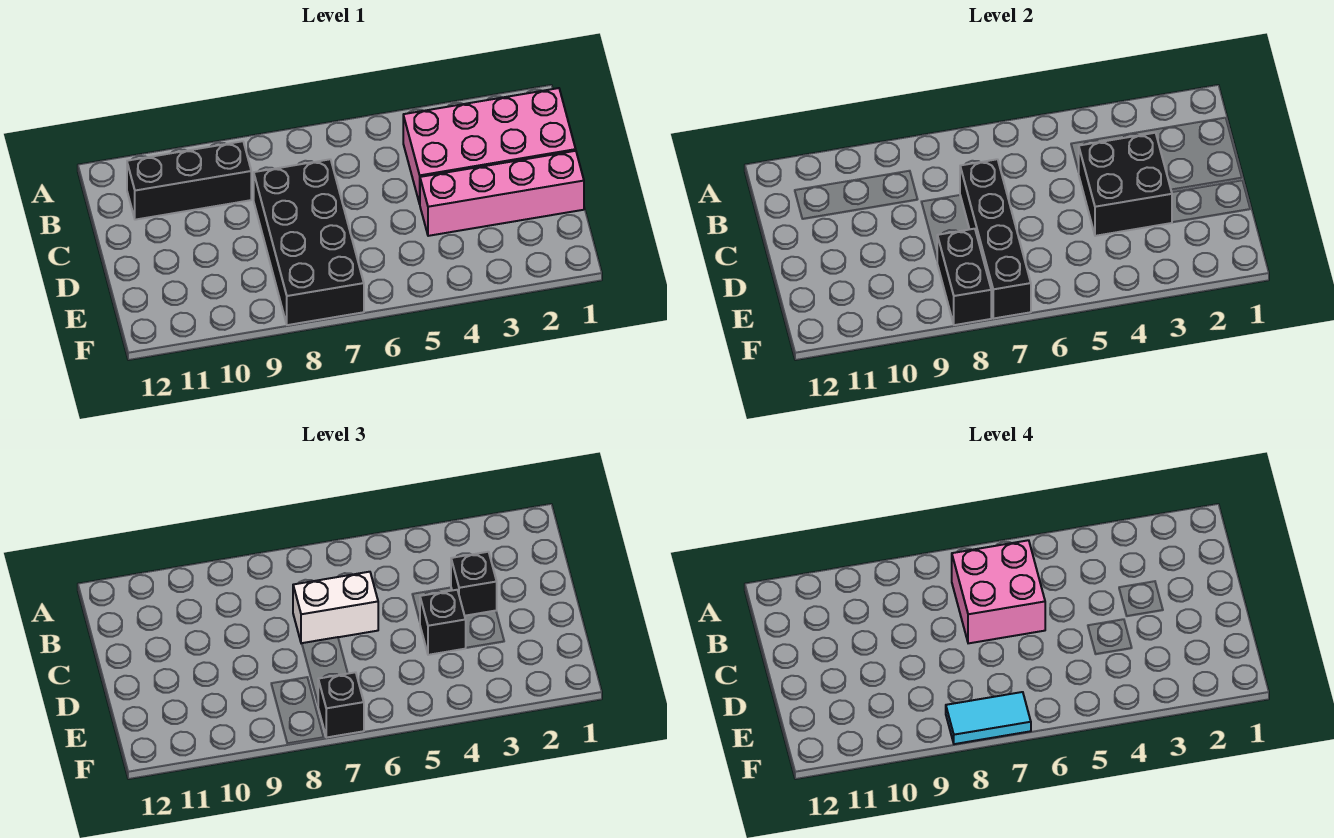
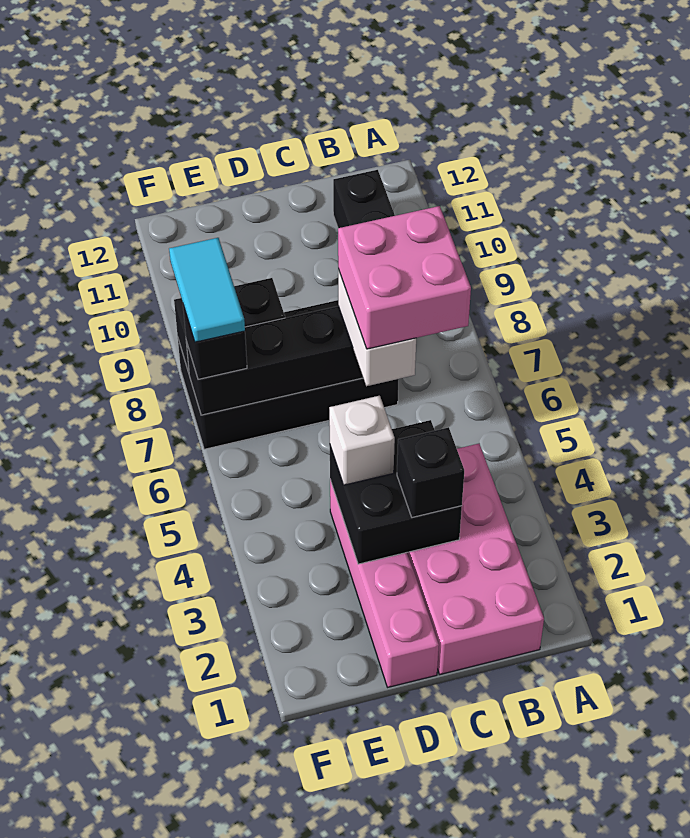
black 1x1 brick [420,590,466,655] -> white 1x1 brick [329,396,395,485]

